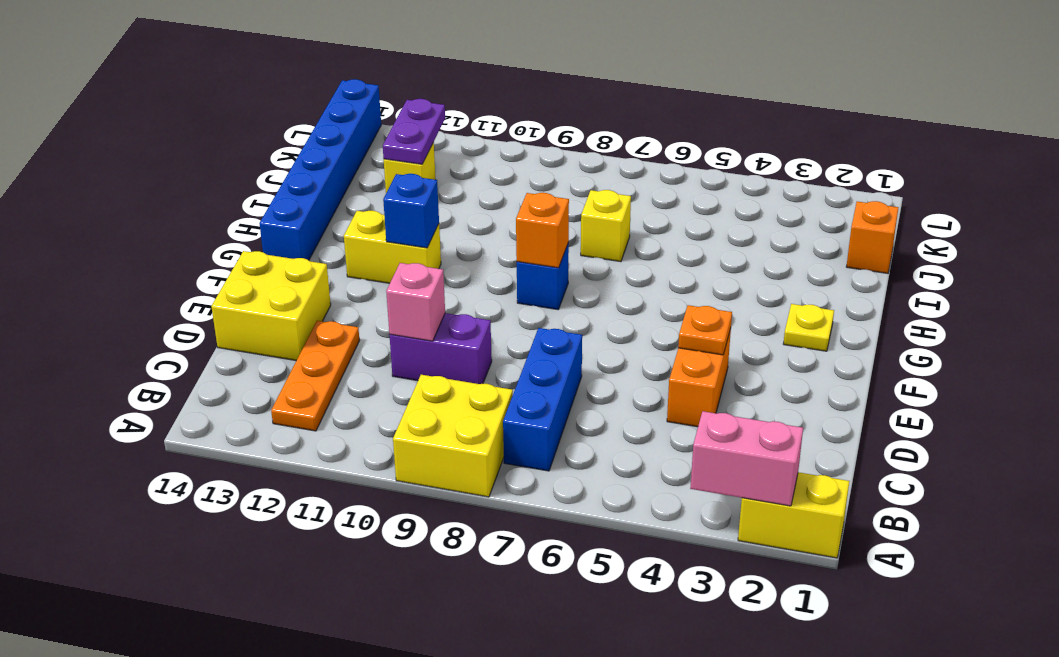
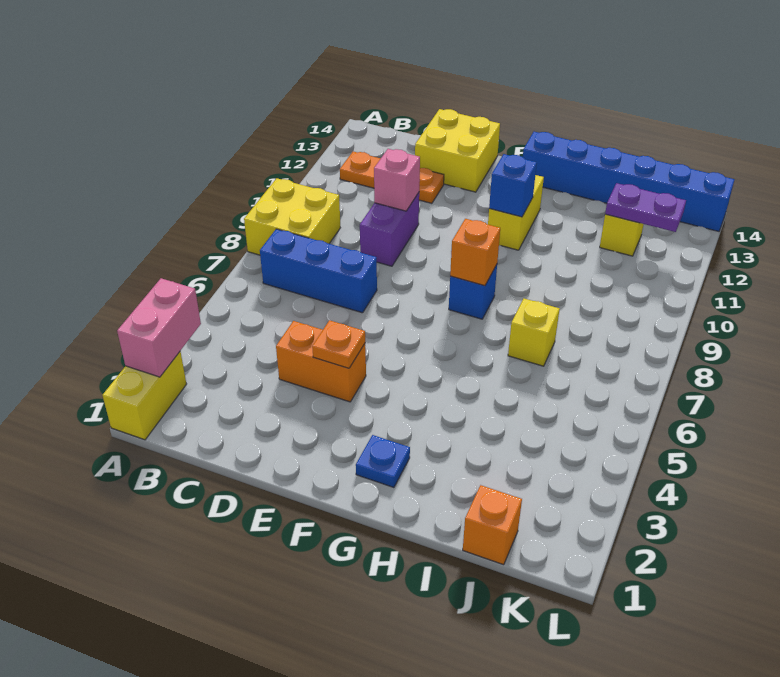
yellow 1x1 plate [783,304,834,351] -> blue 1x1 plate [356,435,410,487]

